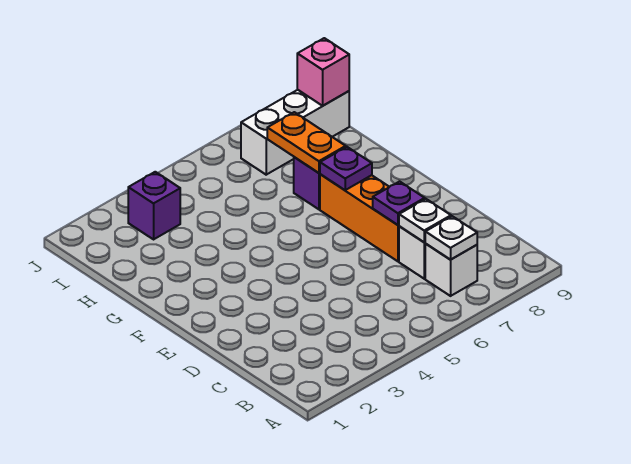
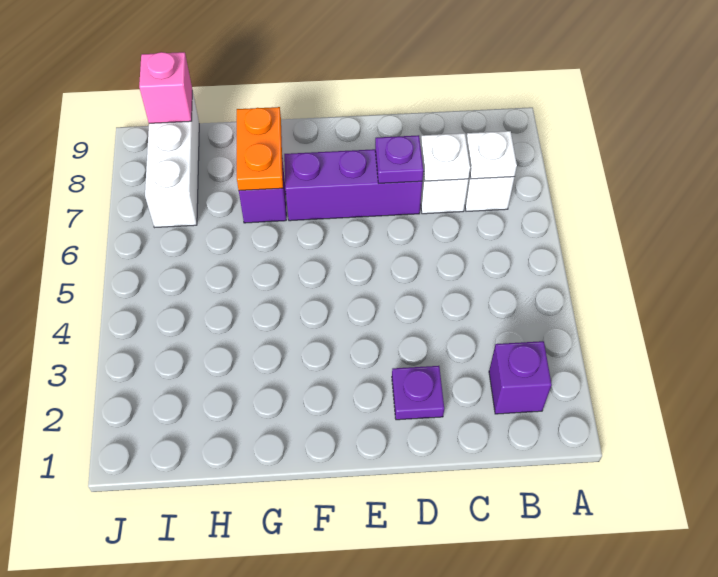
orange 1x3 brick [320,174,399,261] -> purple 1x3 brick [284,149,422,221]
purple 1x1 plate [320,147,372,190] -> purple 1x1 plate moved to [392,366,444,420]
orange 1x2 plate [267,112,346,173] -> orange 1x2 plate turned to [237,107,283,191]
purple 1x1 brick [128,172,180,239] -> purple 1x1 brick moved to [489,341,552,414]

